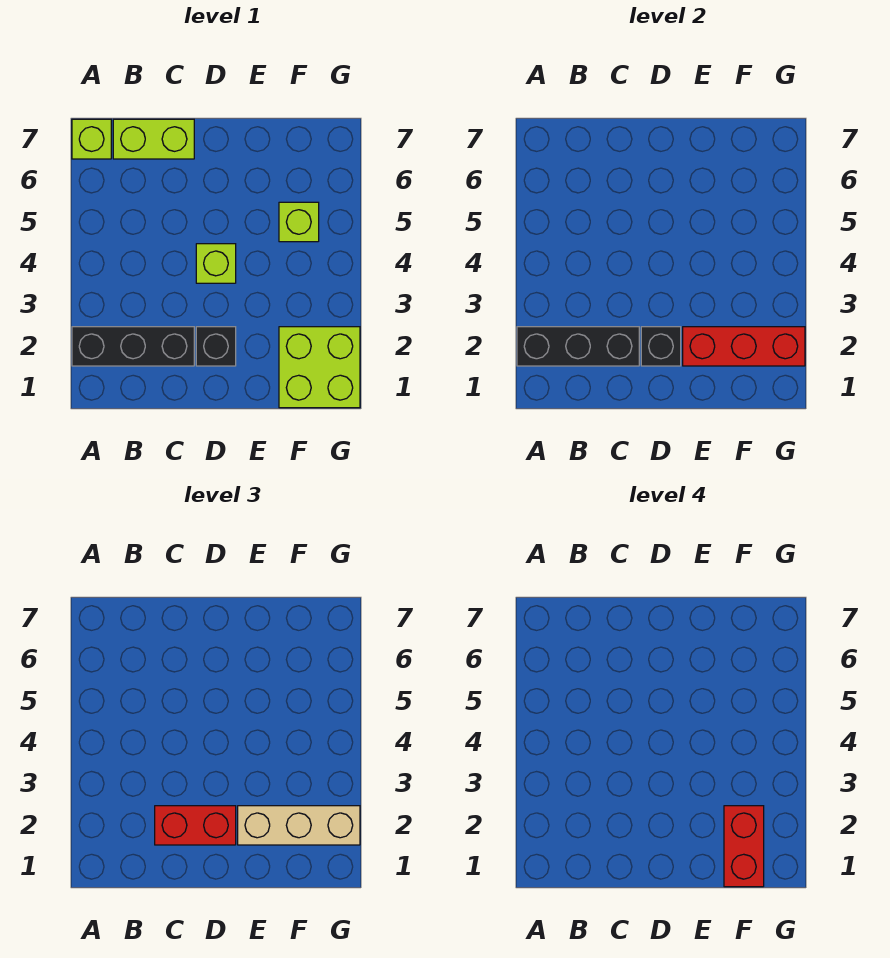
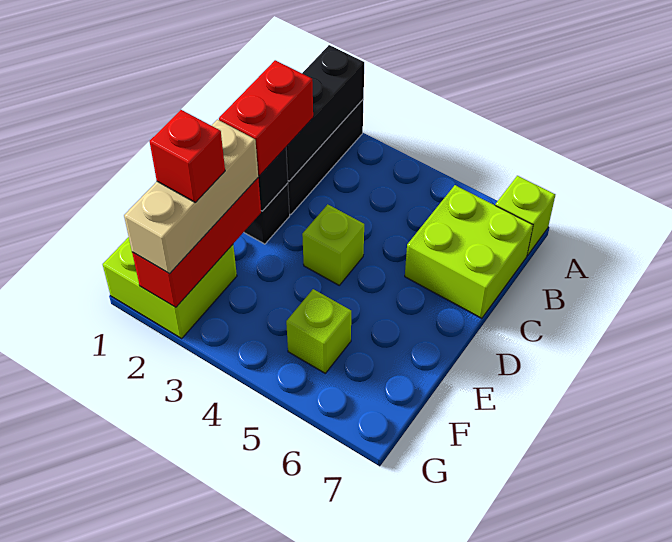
lime 1x2 brick [113,119,194,159] -> lime 2x2 brick [405,185,533,319]
red 1x2 brick [724,806,764,887] -> red 1x1 brick [149,110,225,203]

